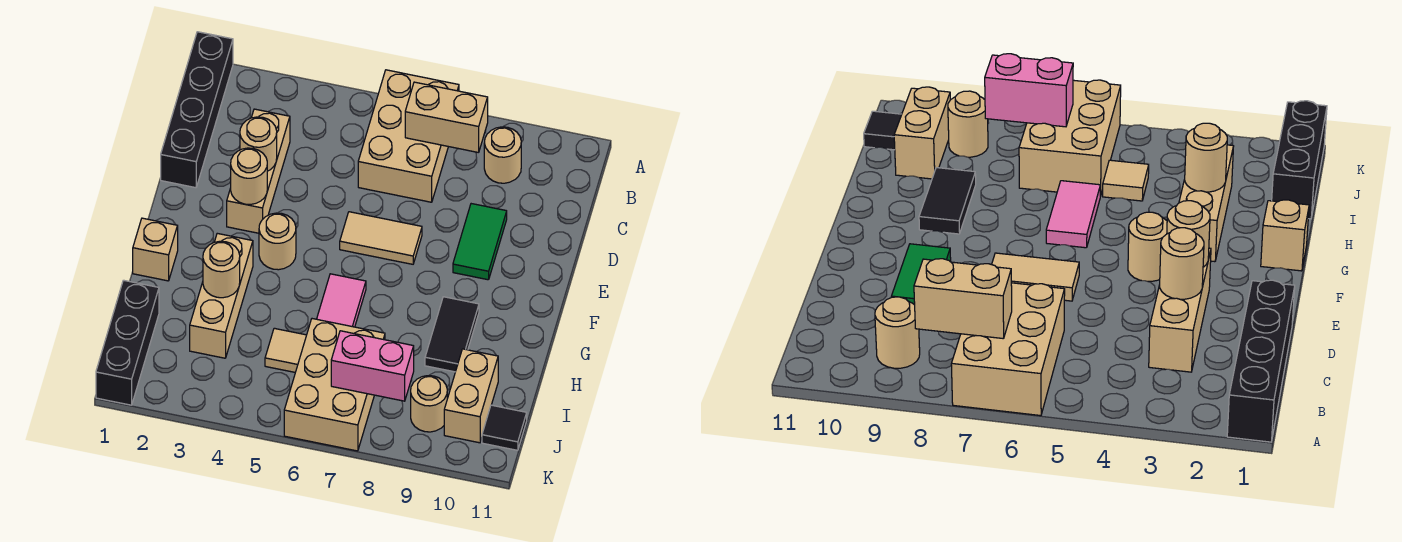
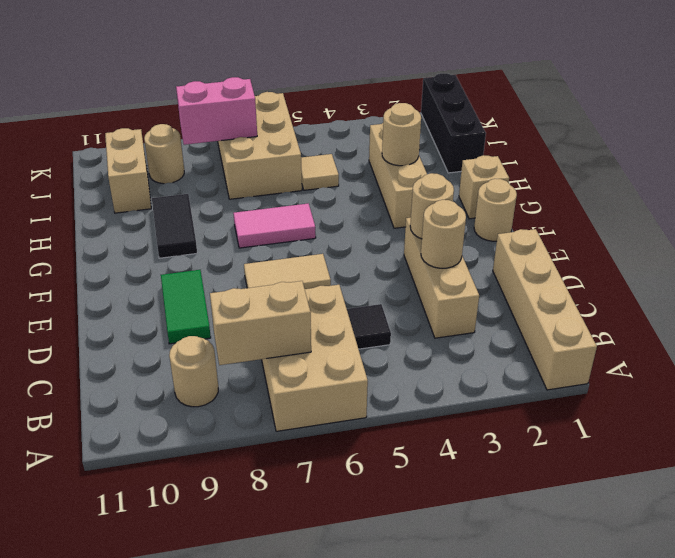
black 1x4 brick [161,32,233,188] -> tan 1x4 brick [493,229,597,390]
tan 1x1 round brick [259,213,296,270] -> tan 1x1 round brick moved to [474,179,517,241]
pink 1x2 tile [317,274,366,327] -> pink 1x2 tile turned to [233,204,316,248]
black 1x1 tile [482,405,527,450] -> black 1x1 tile moved to [347,304,391,349]

